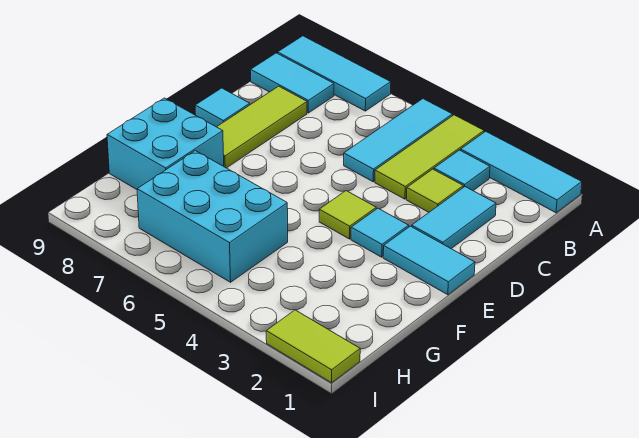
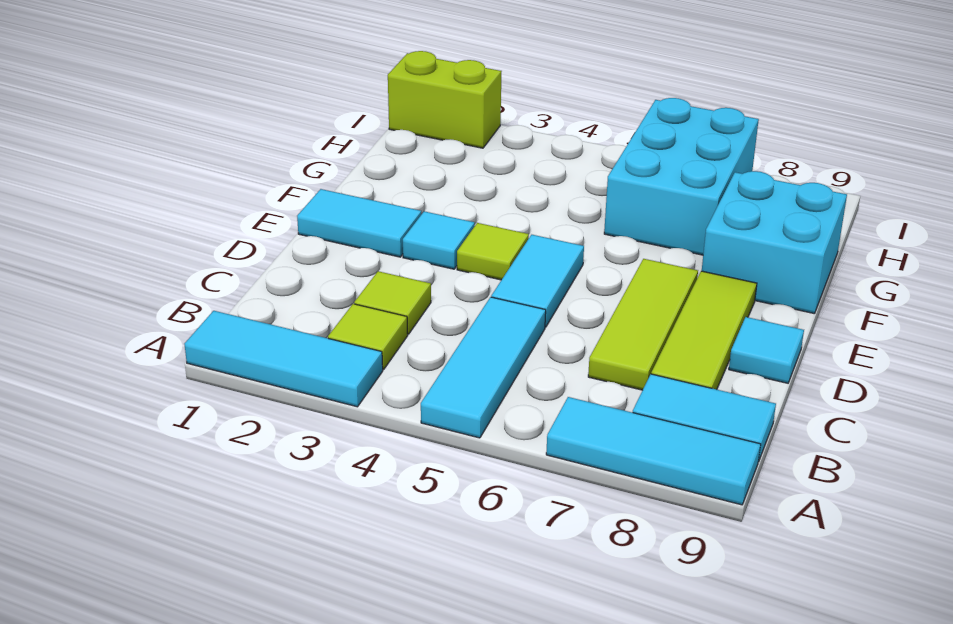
lime 1x3 tile [375,115,484,199] -> lime 1x3 tile moved to [588,259,698,390]
cyan 1x1 tile [434,150,490,191] -> lime 1x1 tile [328,304,408,369]
cyan 1x2 tile [412,187,496,249] -> cyan 1x2 tile moved to [491,235,584,327]
cyan 2x3 brick [137,151,288,282] -> cyan 2x3 brick turned to [604,98,759,255]
lime 1x2 tile [266,310,360,383] -> lime 1x2 brick [388,51,502,148]

